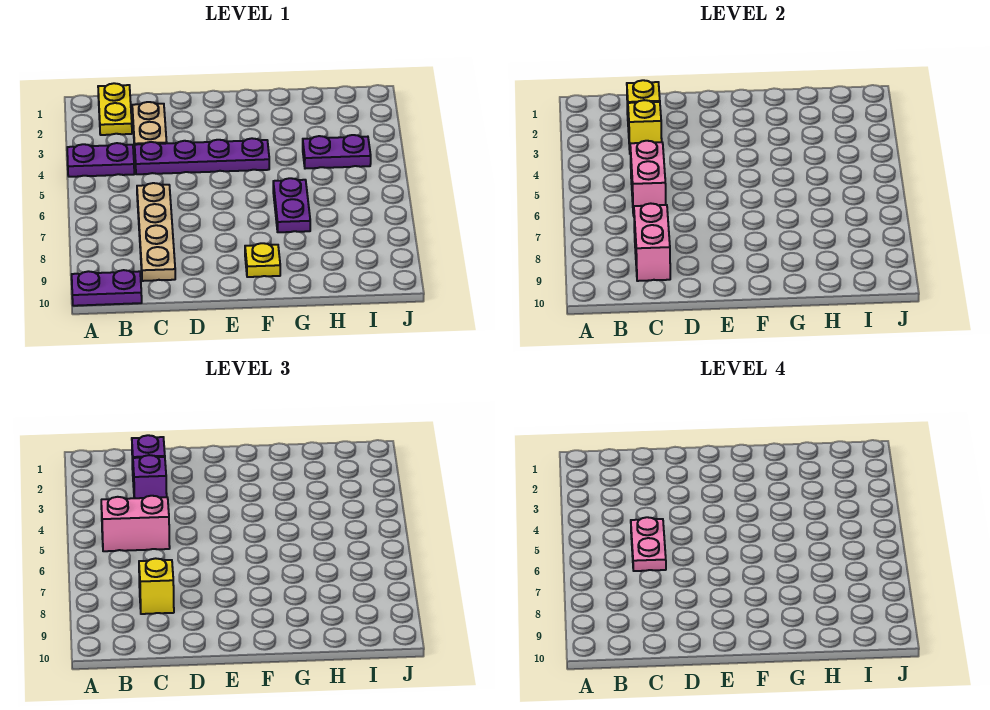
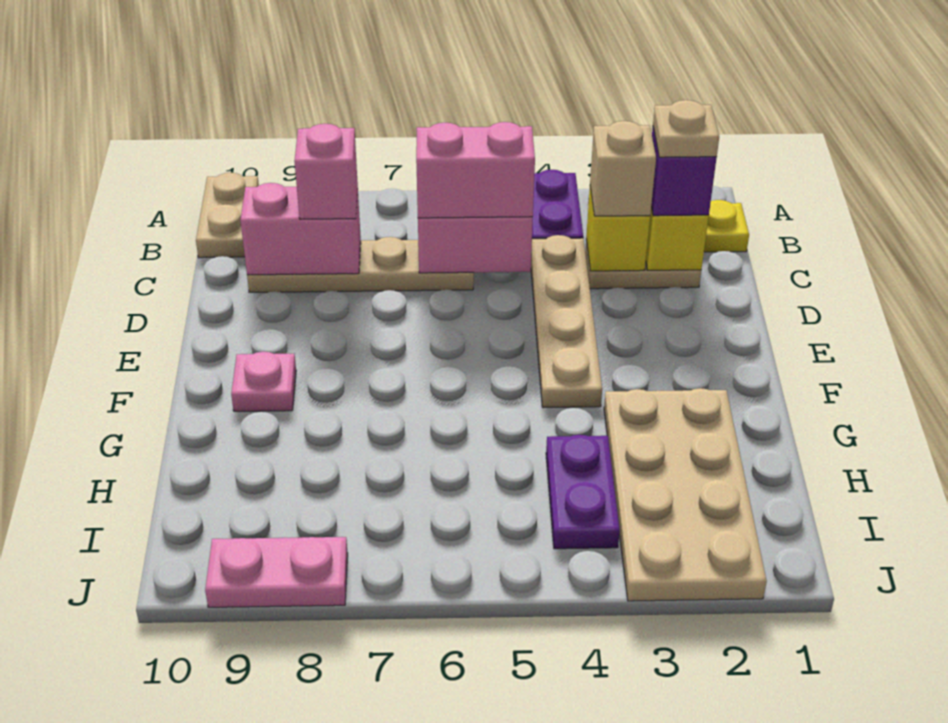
purple 1x2 plate [72,270,142,306] -> tan 1x2 plate [196,173,259,258]
pink 1x2 brick [101,496,170,551] -> pink 1x2 brick turned to [416,122,535,218]
none -> tan 1x1 plate [653,100,719,157]
purple 1x1 brick [133,455,167,498] -> tan 1x1 brick [590,121,656,216]
purple 1x4 plate [135,138,269,174] -> tan 1x4 plate [531,235,602,408]
pink 1x2 plate [631,517,666,571] -> pink 1x2 plate moved to [205,537,348,607]
yellow 1x1 brick [139,558,174,614] -> pink 1x1 brick [295,124,358,219]
yellow 1x1 plate [245,243,280,277] -> pink 1x1 plate [231,351,296,411]
none -> tan 2x4 plate [604,388,767,601]
purple 1x2 plate [273,178,310,232] -> none

